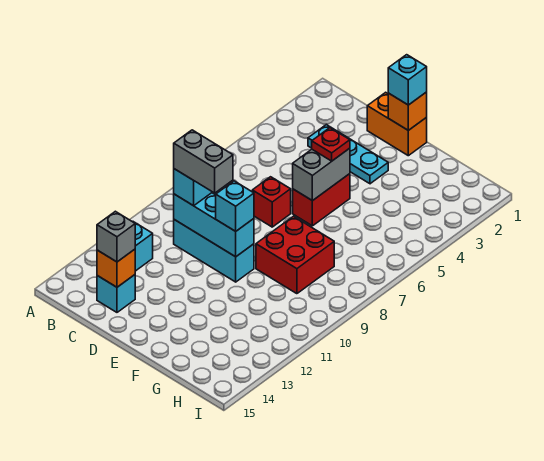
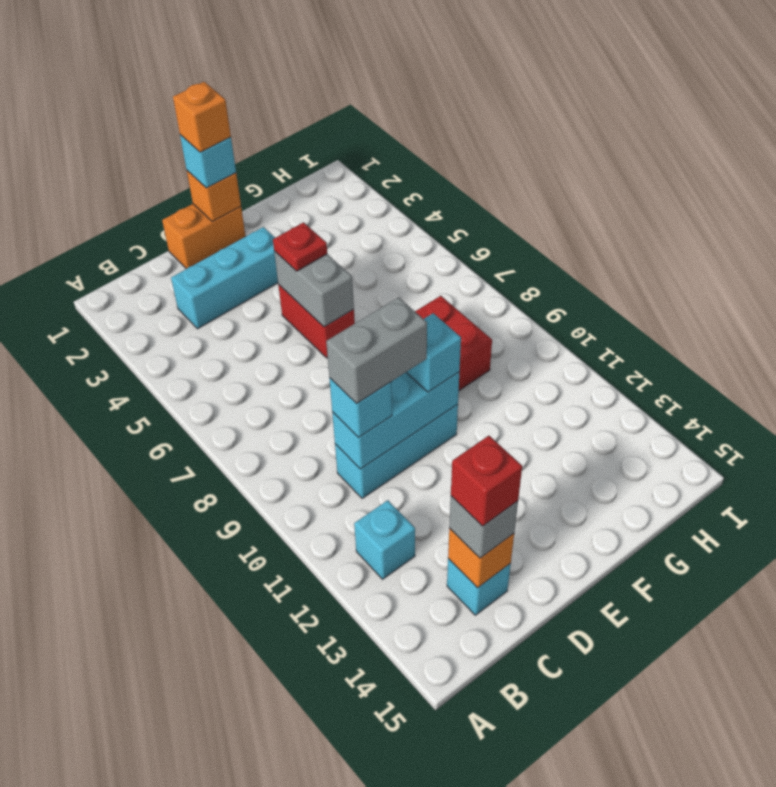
cyan 1x3 plate [308,125,388,184] -> cyan 1x3 brick [171,227,278,329]
red 1x1 brick [252,177,291,227] -> red 1x1 brick moved to [451,436,522,526]
none -> orange 1x1 brick [173,82,231,152]

